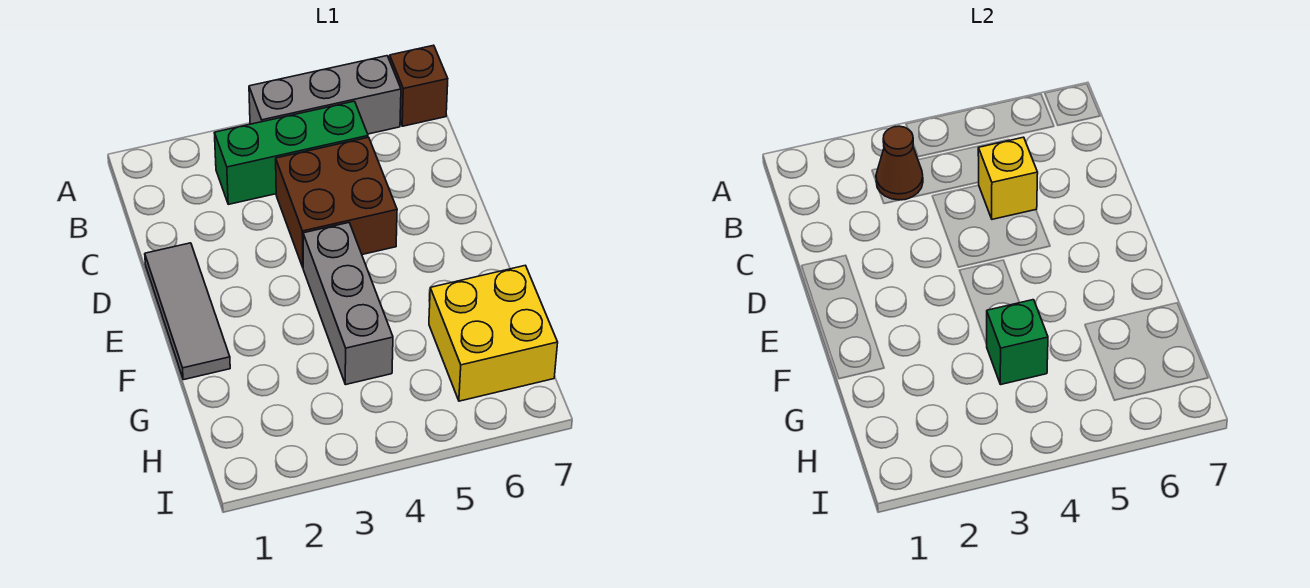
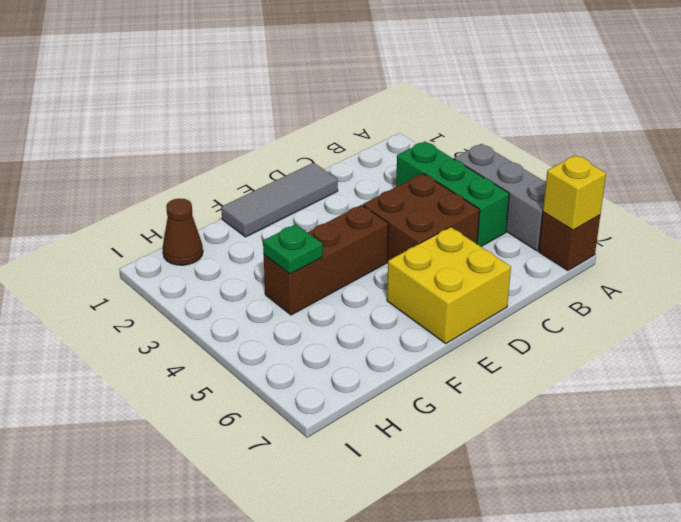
brown 1x1 cone [876,126,923,200] -> brown 1x1 cone moved to [163,199,203,265]
yellow 1x1 brick [978,137,1038,219] -> yellow 1x1 brick moved to [543,155,606,230]
grey 1x3 brick [303,223,393,385] -> brown 1x3 brick [264,205,388,315]
green 1x1 brick [987,300,1048,385] -> green 1x1 plate [263,224,323,274]
yellow 2x2 brick [429,265,558,401] -> yellow 2x2 brick moved to [387,227,511,343]

